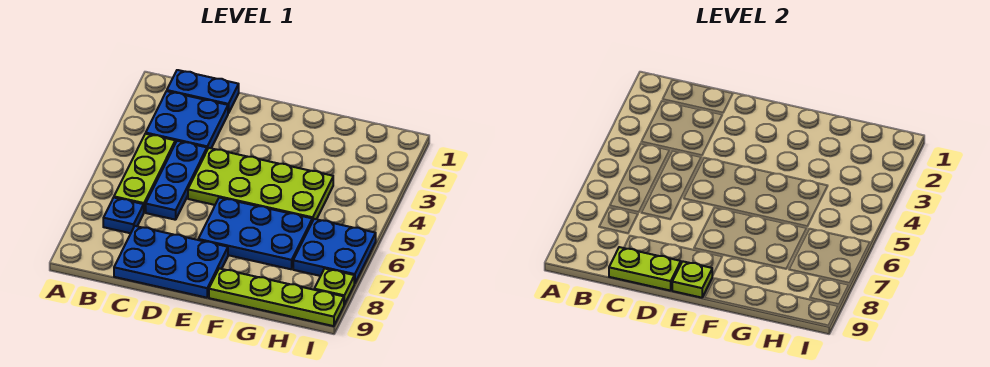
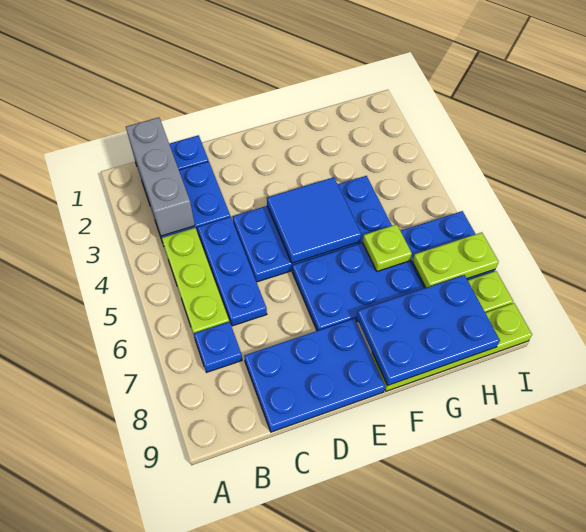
none -> grey 1x3 brick [126,117,195,236]
lime 1x2 plate [609,247,681,291] -> lime 1x2 plate moved to [412,232,499,288]
lime 2x4 plate [188,148,333,221] -> blue 2x4 plate [233,176,392,282]
none -> blue 2x2 tile [267,177,361,263]
lime 1x1 plate [672,261,712,298] -> lime 1x1 plate moved to [363,224,412,271]
none -> blue 2x3 plate [357,275,500,386]

